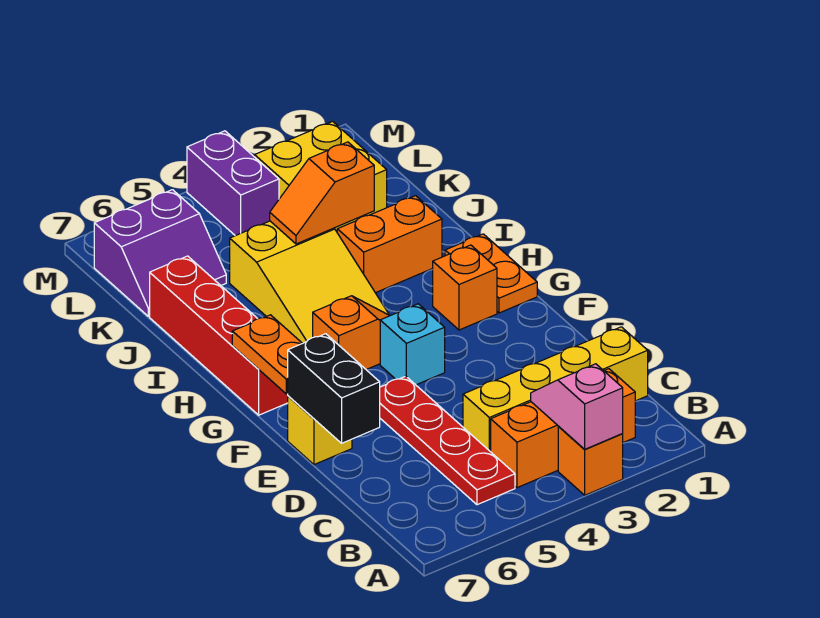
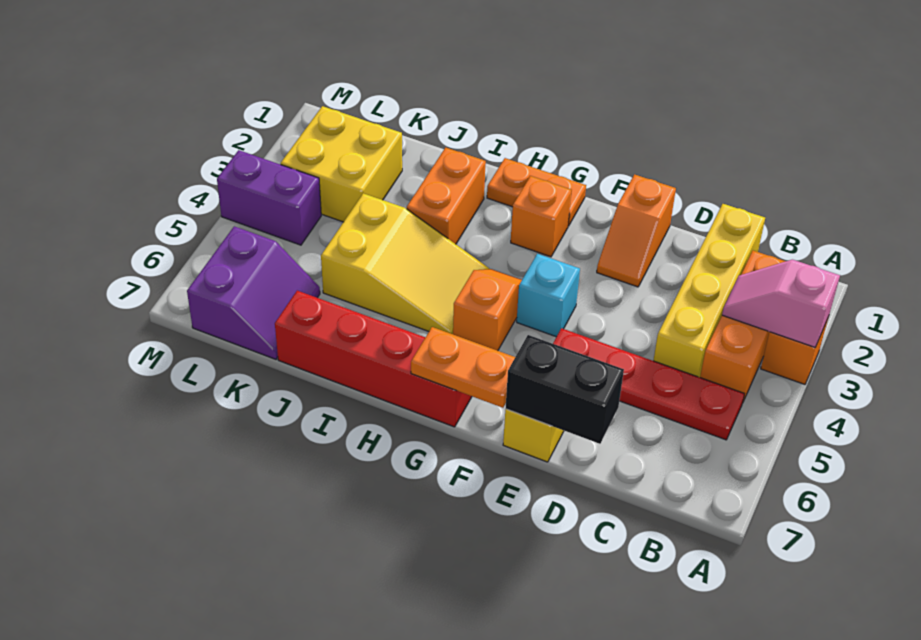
orange 1x2 slope [270,142,374,244] -> orange 1x2 slope moved to [597,174,676,287]

